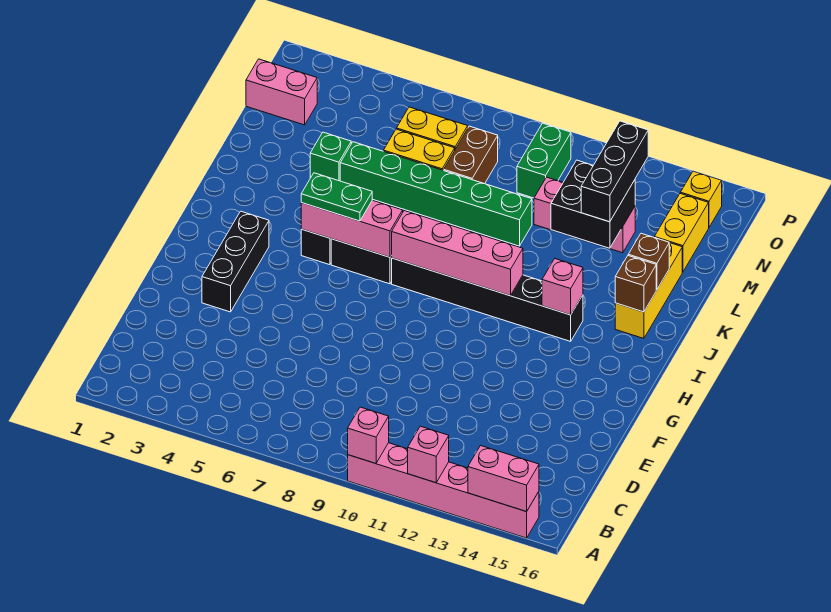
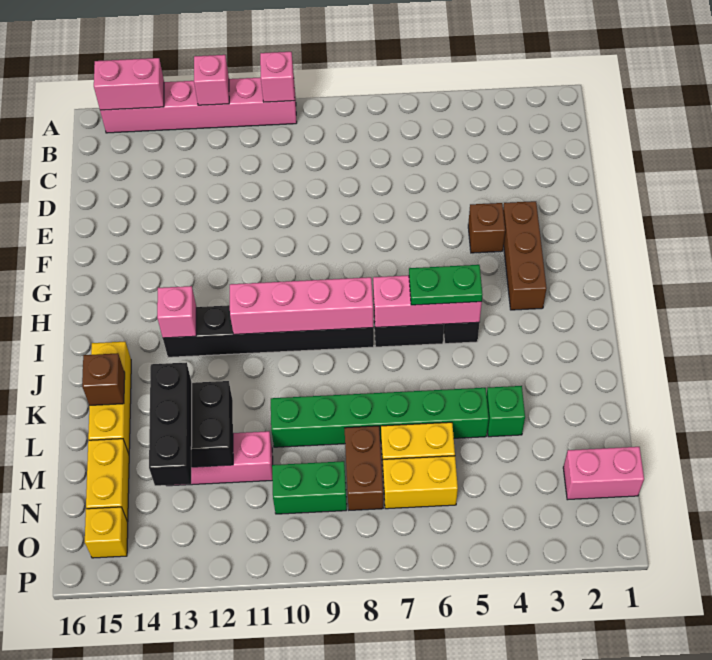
black 1x3 brick [202,211,269,312] -> brown 1x3 brick [503,201,547,310]
brown 1x1 brick [615,256,656,312] -> brown 1x1 brick moved to [468,203,505,253]
green 1x2 brick [517,123,571,198] -> green 1x2 brick turned to [272,461,347,514]

